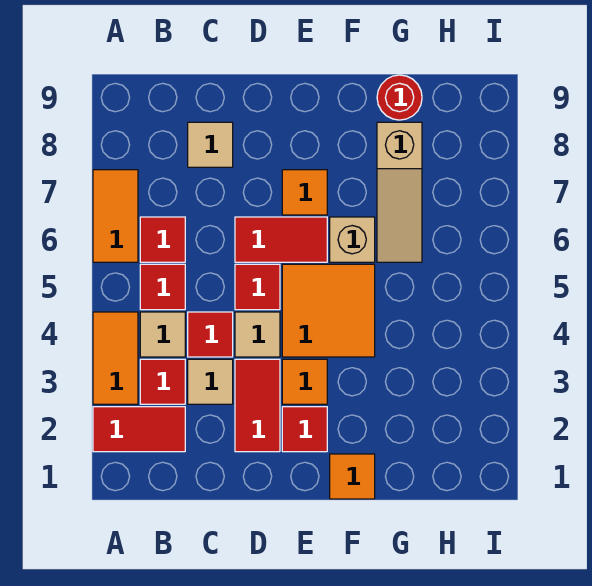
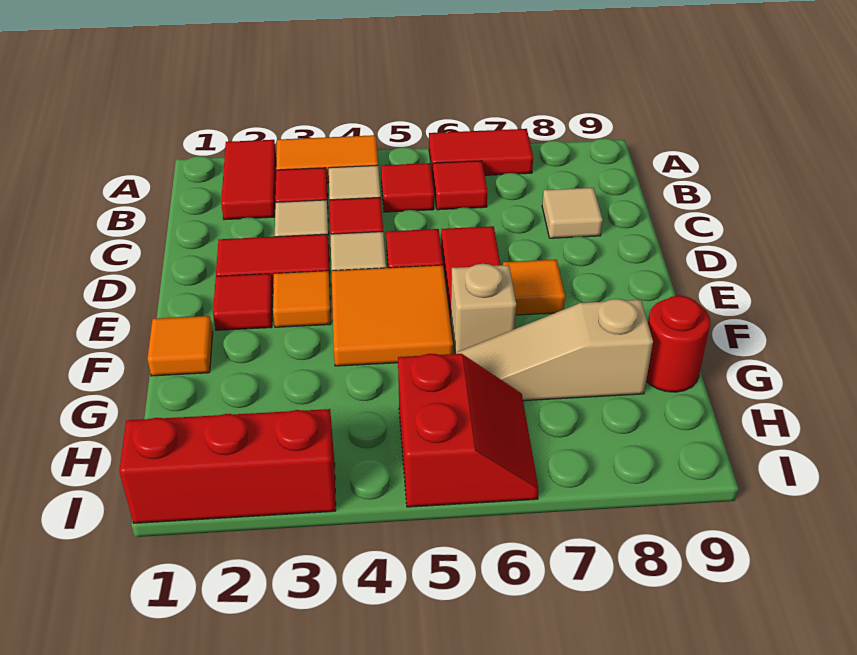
orange 1x2 tile [93,170,138,262] -> red 1x2 tile [429,129,533,177]
none -> red 2x2 slope [398,354,539,507]
none -> red 1x3 brick [119,409,336,523]

